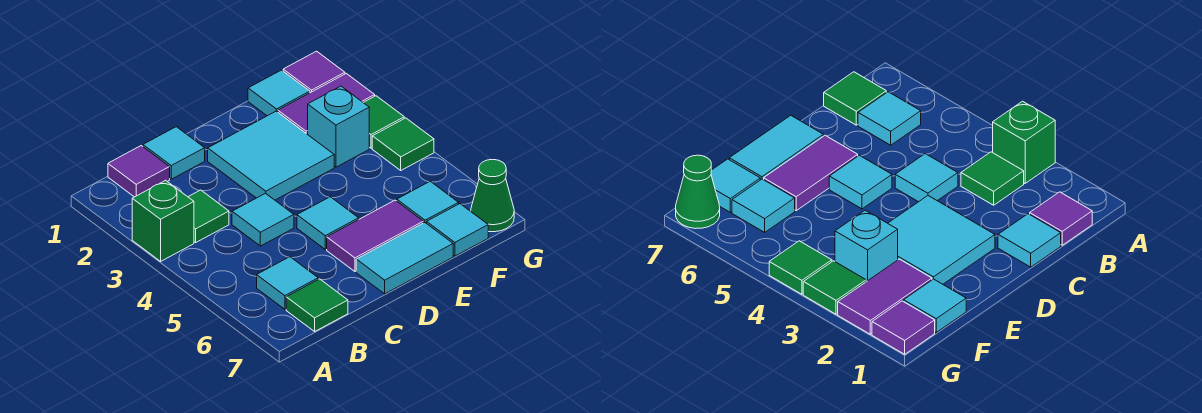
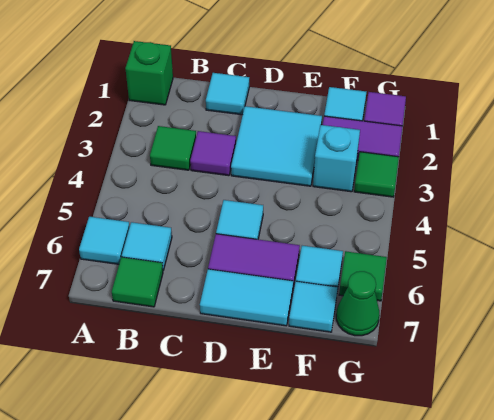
green 1x1 brick [132,180,194,261] -> green 1x1 brick moved to [125,41,173,105]
purple 1x1 tile [108,146,170,197] -> purple 1x1 tile moved to [190,131,236,176]
cyan 1x1 tile [232,193,294,246] -> cyan 1x1 tile moved to [79,217,130,264]
green 1x1 tile [372,118,434,170] -> green 1x1 tile moved to [339,251,387,301]

